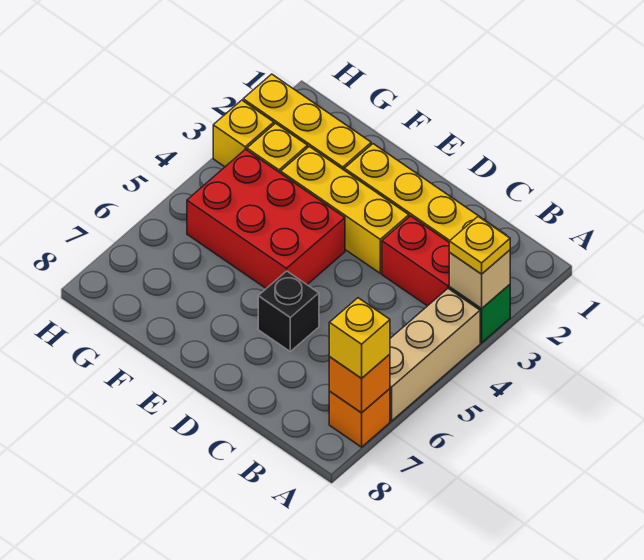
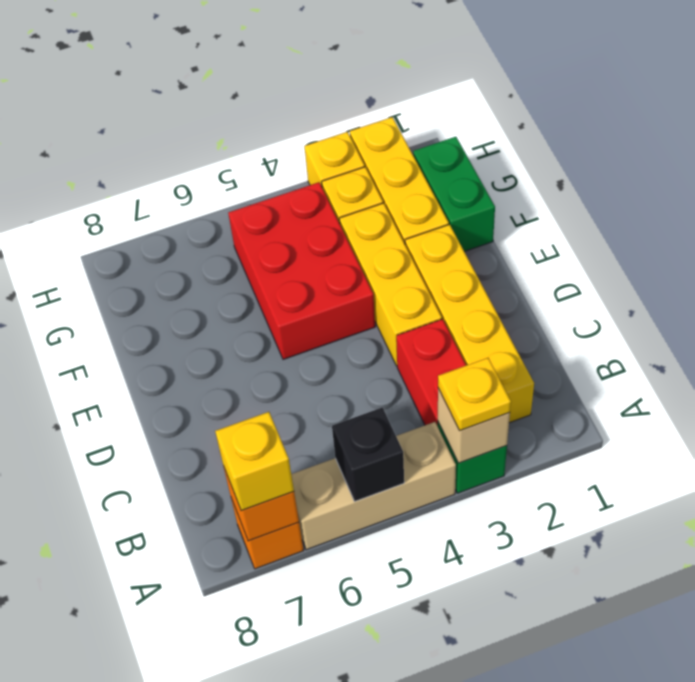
black 1x1 brick [258,271,319,351] -> black 1x1 brick moved to [332,407,404,501]
none -> green 1x2 brick [413,137,495,252]

